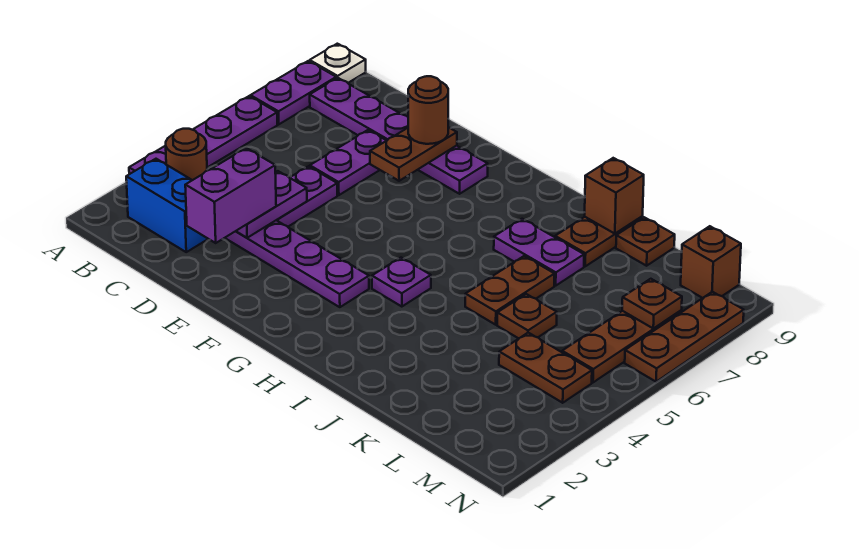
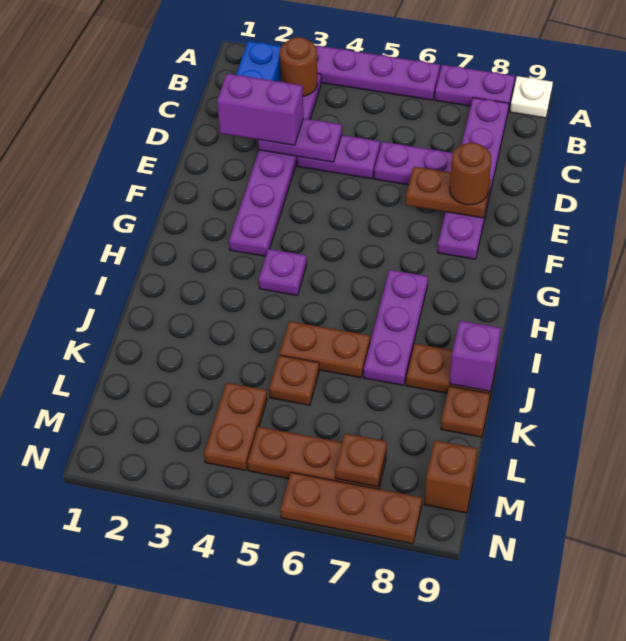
purple 1x2 plate [494,219,584,286] -> purple 1x3 plate [364,270,428,385]
brown 1x1 brick [585,158,644,234] -> purple 1x1 brick [449,321,501,391]

